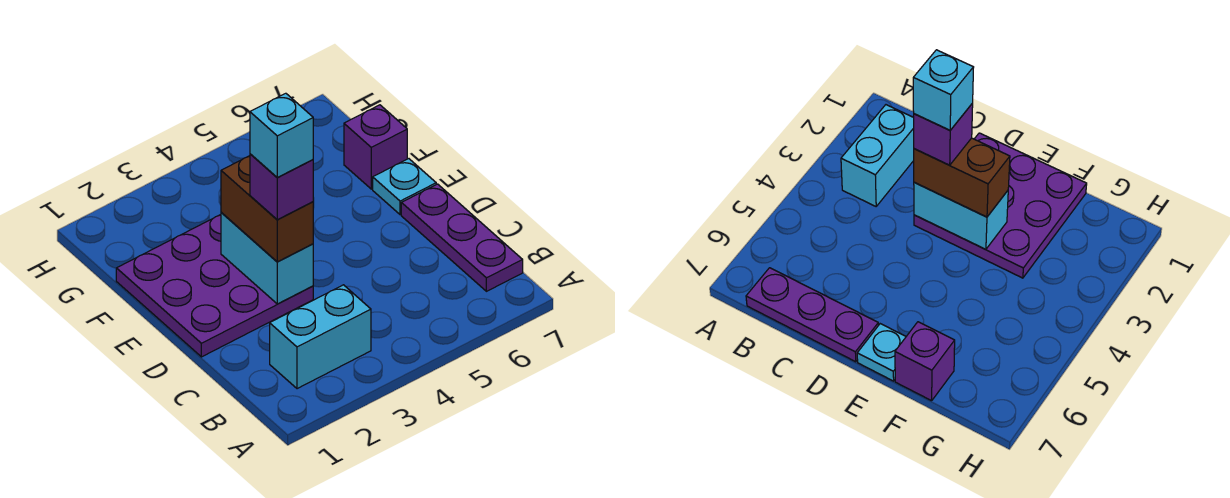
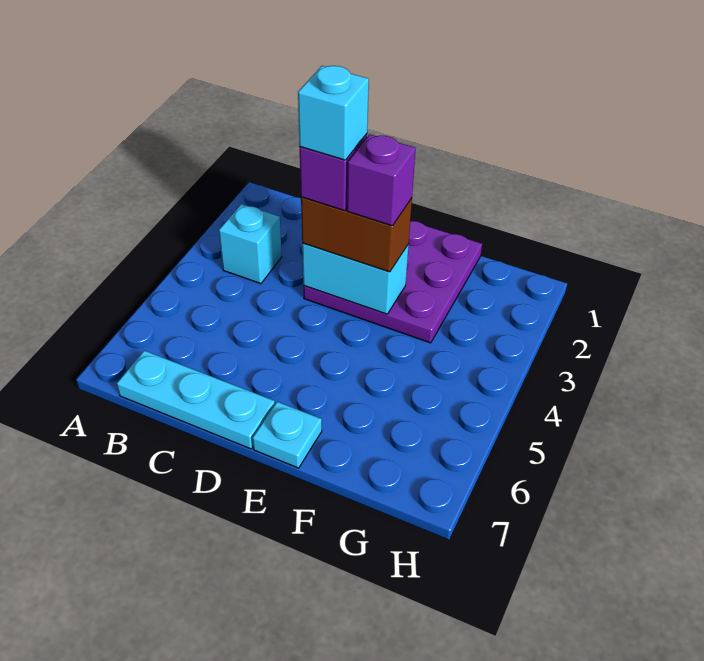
cyan 1x2 brick [270,285,371,389] -> cyan 1x1 brick [219,204,282,284]
purple 1x3 plate [401,184,523,291] -> cyan 1x3 plate [117,351,275,449]
purple 1x1 brick [344,105,407,189] -> purple 1x1 brick moved to [347,134,416,226]

